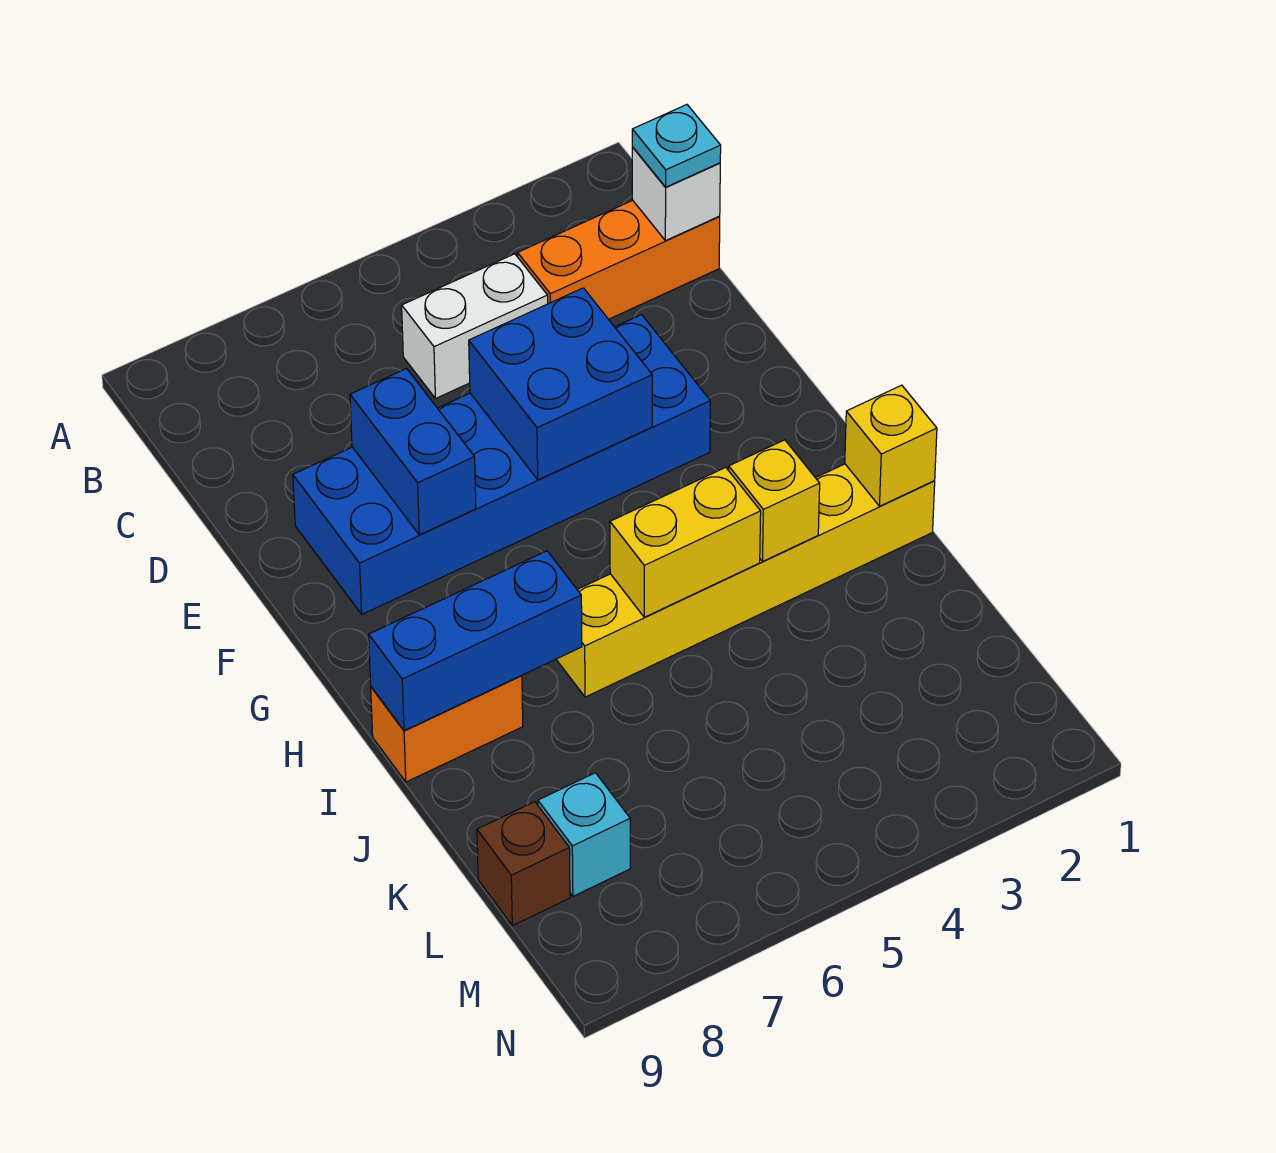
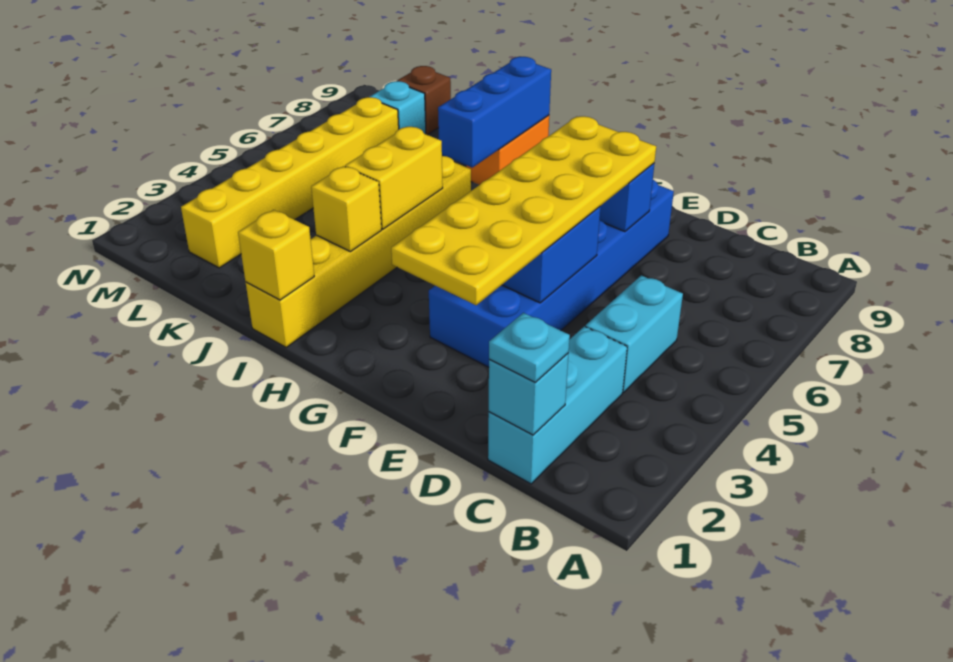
orange 1x3 brick [518,200,720,319] -> cyan 1x3 brick [488,326,627,484]
white 1x1 brick [632,147,720,241] -> cyan 1x1 brick [489,354,568,435]
white 1x2 brick [402,254,548,399] -> cyan 1x2 brick [586,275,683,392]
none -> yellow 2x6 plate [391,116,656,305]
none -> yellow 1x6 brick [181,97,399,268]

